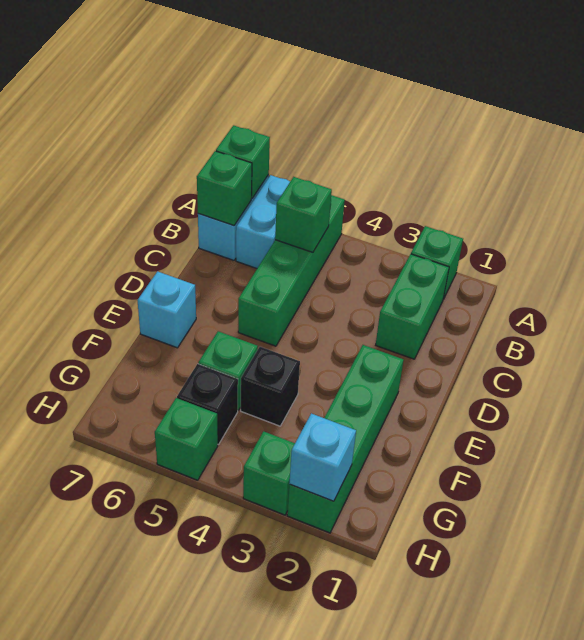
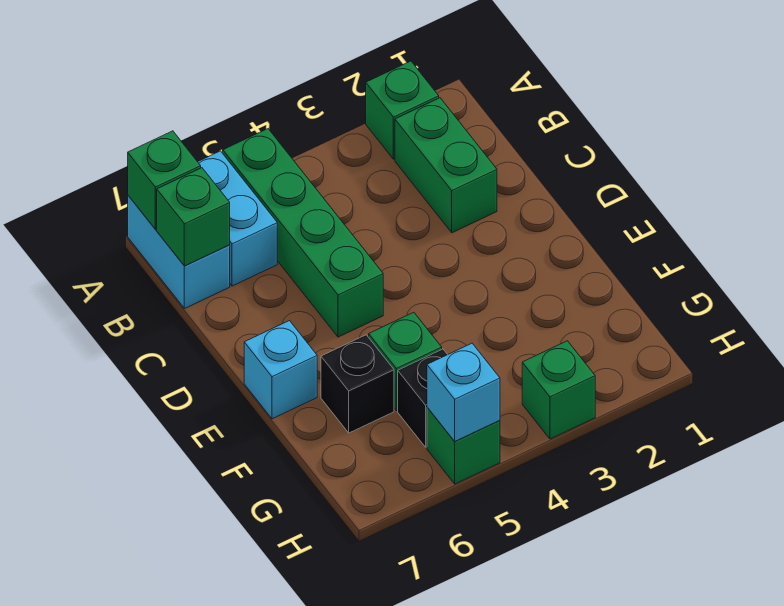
green 1x1 brick [275,177,332,252] -> none
green 1x4 brick [287,345,404,533] -> none
black 1x1 brick [241,347,300,426] -> black 1x1 brick moved to [321,335,394,433]
cyan 1x1 brick [289,413,356,501] -> cyan 1x1 brick moved to [427,343,500,441]

